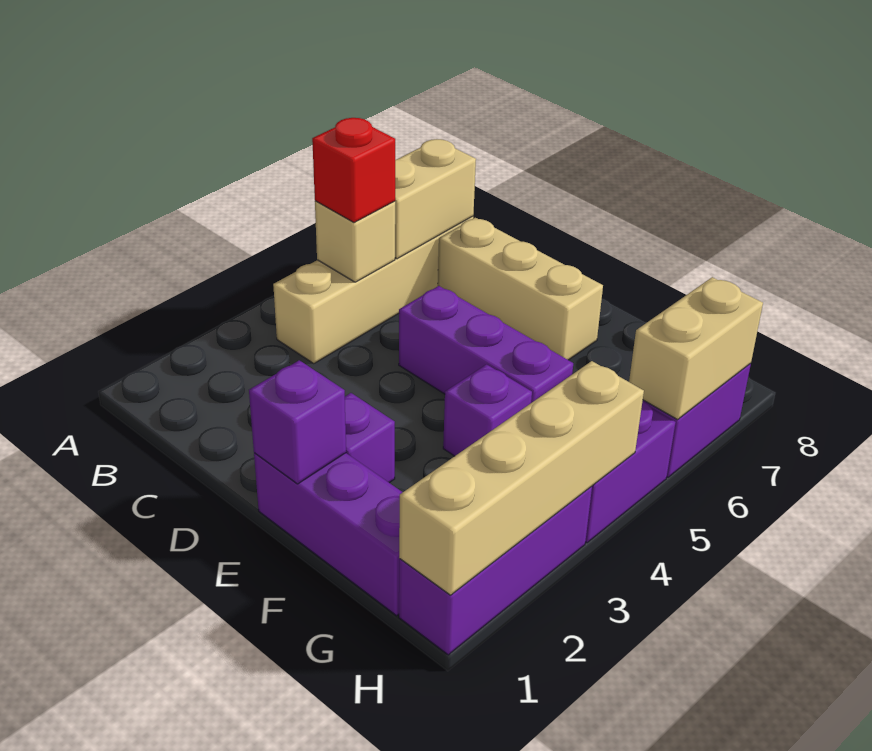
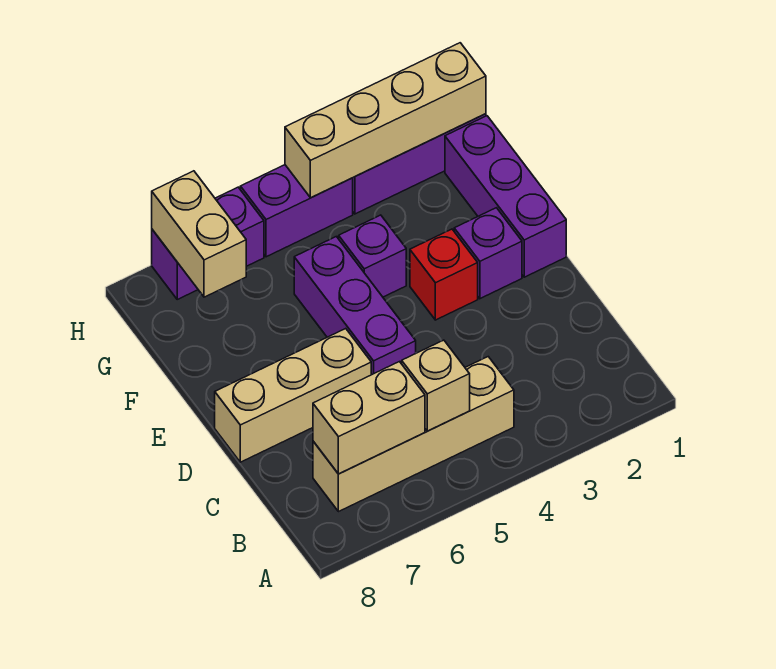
red 1x1 brick [312,118,395,223] -> red 1x1 brick moved to [410,229,478,320]
tan 1x3 brick [438,218,603,360] -> tan 1x3 brick turned to [215,329,371,462]
purple 1x1 brick [249,360,346,484] -> none
tan 1x2 brick [629,277,763,420] -> tan 1x2 brick turned to [152,171,246,297]

